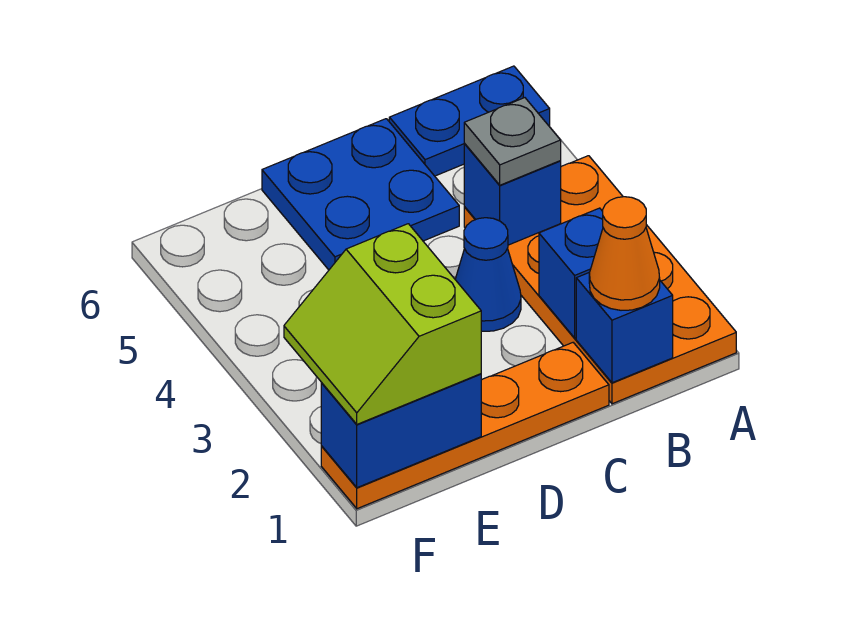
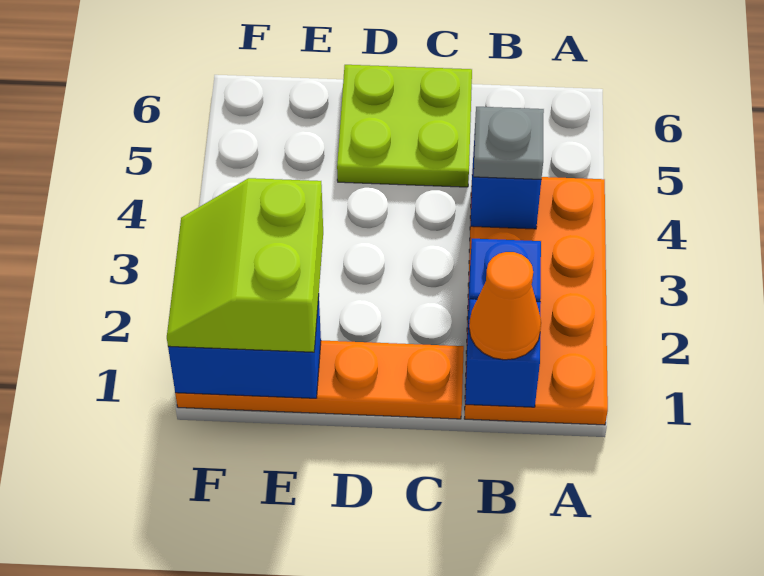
blue 1x2 plate [389,66,550,176] -> none
blue 1x1 cone [455,218,521,331] -> none
blue 2x2 plate [262,119,459,270] -> lime 2x2 plate [337,65,472,187]

